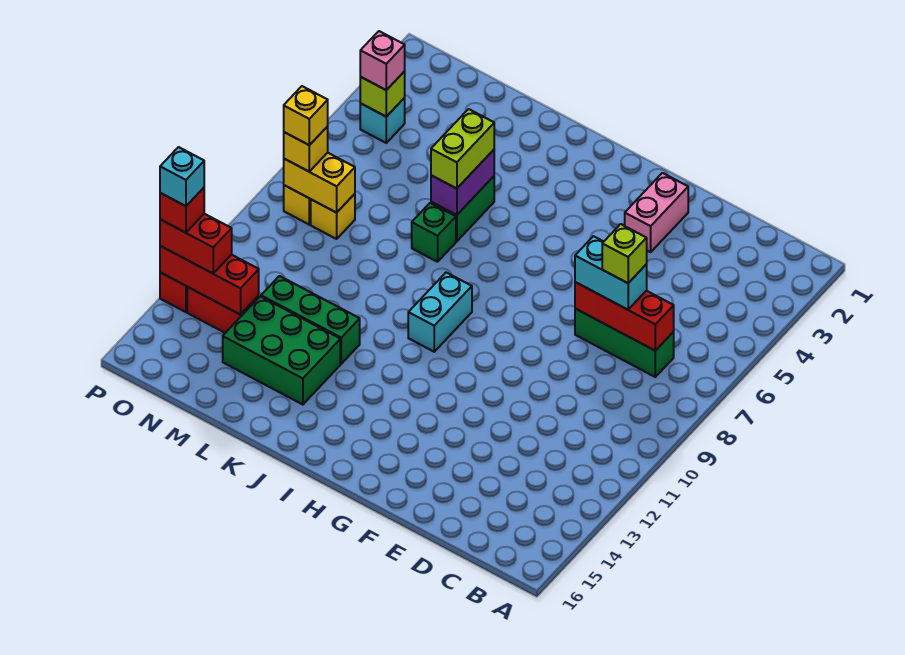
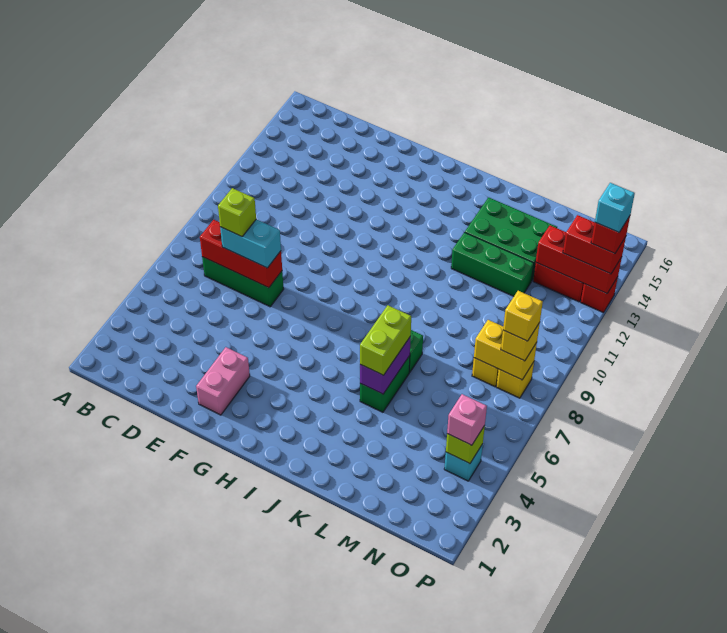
cyan 1x2 brick [408,273,472,352] -> none

